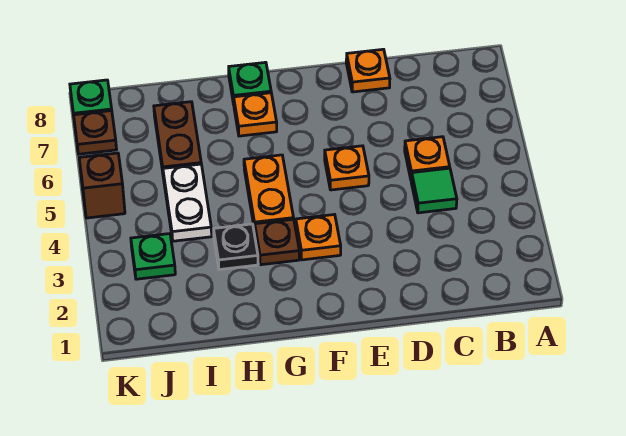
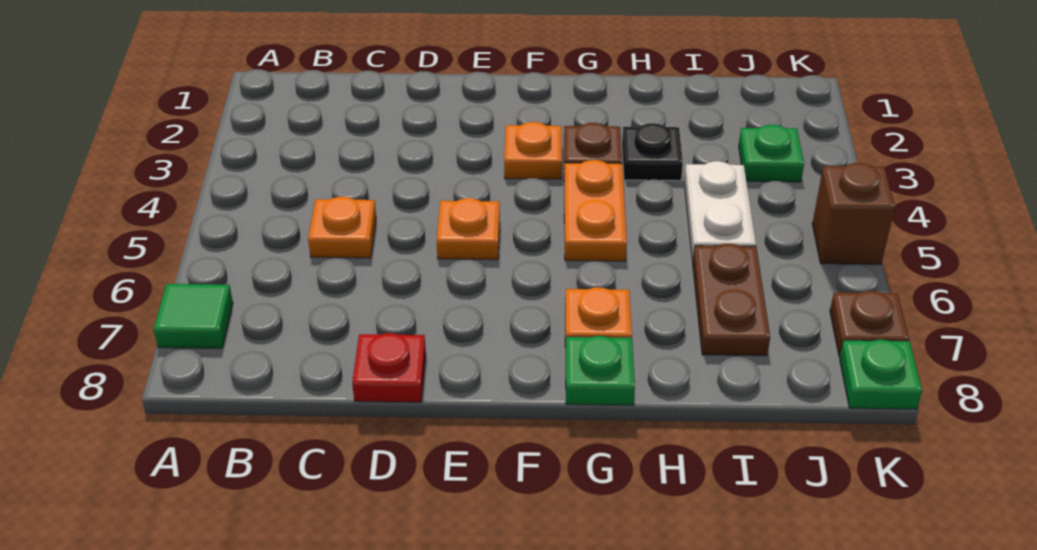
green 1x1 tile [411,168,457,213] -> green 1x1 tile moved to [153,284,233,348]
orange 1x1 plate [346,49,390,92] -> red 1x1 plate [352,333,426,402]

